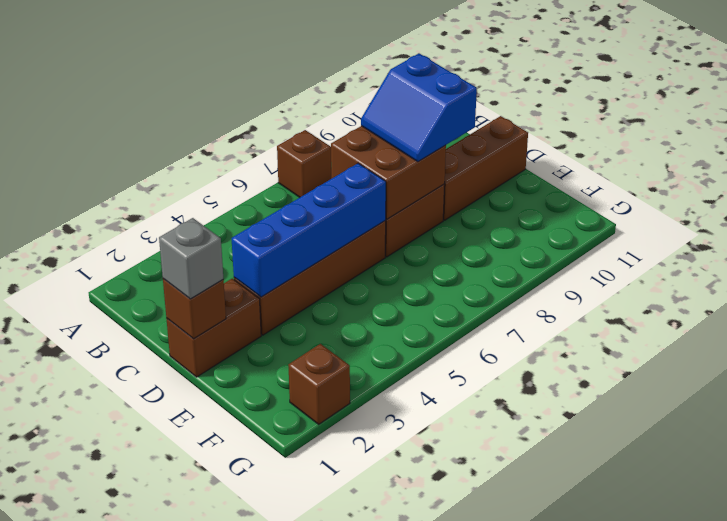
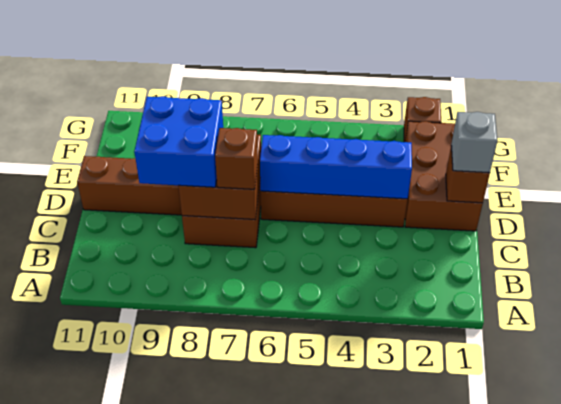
brown 1x1 brick [277,130,331,197] -> brown 1x1 brick moved to [215,128,258,189]
blue 2x2 slope [361,54,477,162] -> blue 2x2 brick [134,96,223,187]
brown 1x2 brick [166,279,261,377] -> brown 2x3 brick [405,121,483,231]

